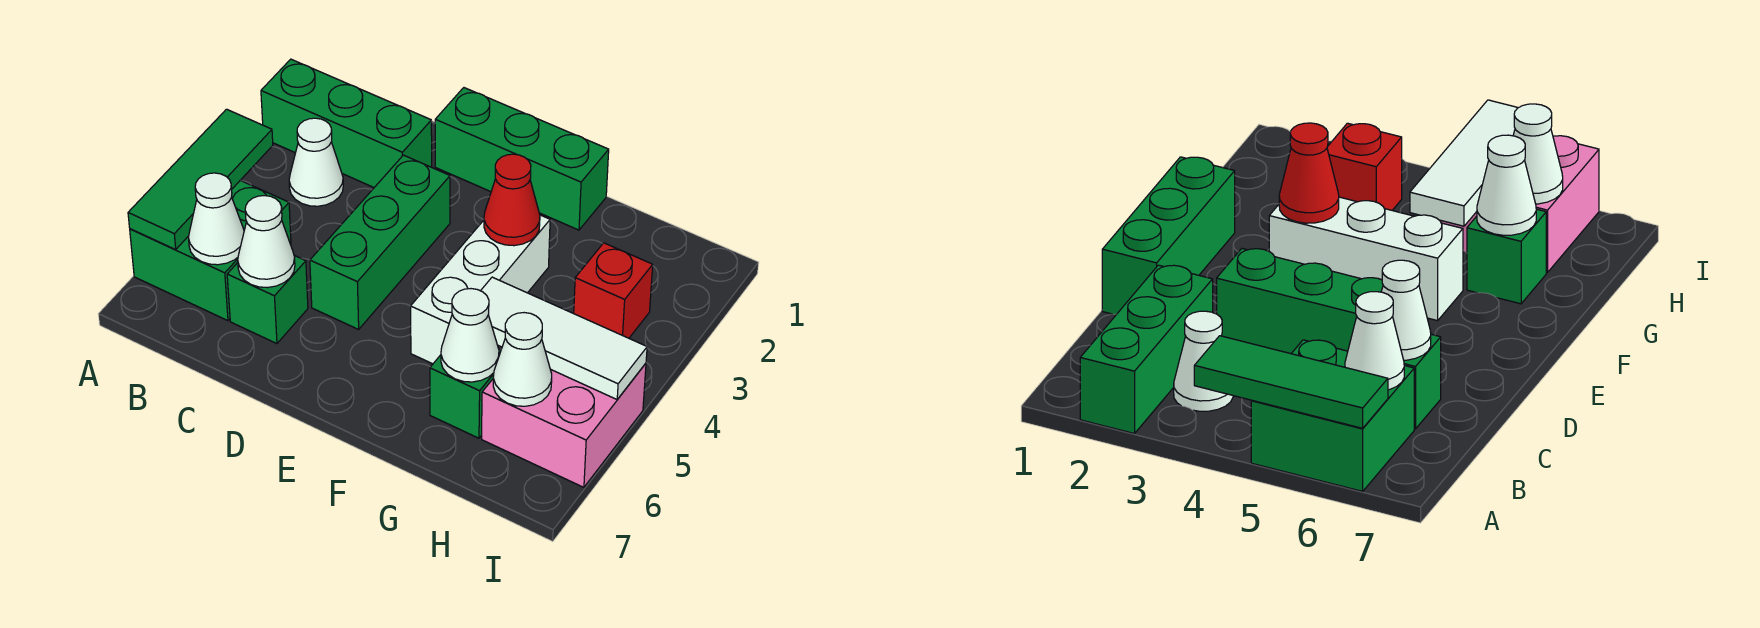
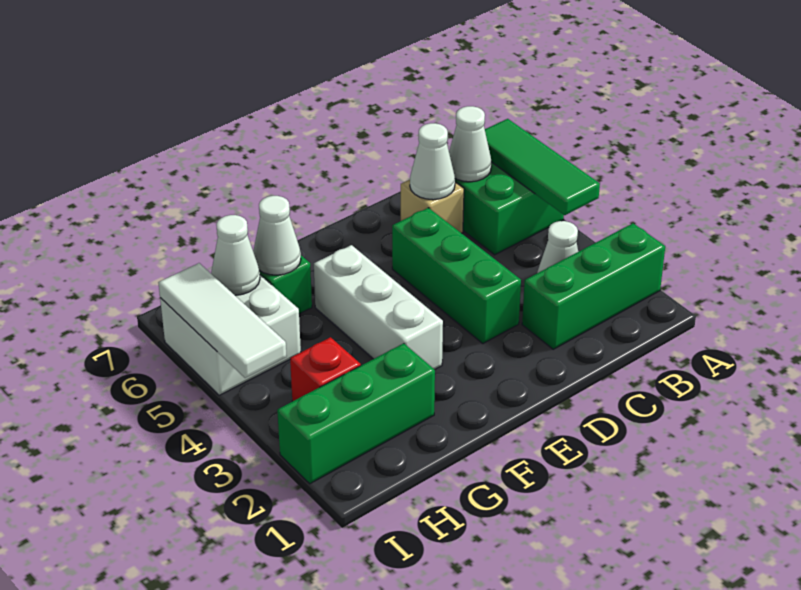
green 1x1 brick [227,256,308,344] -> tan 1x1 brick [401,180,464,233]
green 1x3 brick [435,88,609,230] -> green 1x3 brick moved to [277,343,435,484]
red 1x1 cone [484,154,540,246] -> none
white 1x3 tile [481,277,647,399] -> white 1x3 tile turned to [158,263,287,378]
pink 2x2 brick [482,363,646,487] -> white 2x2 brick [160,275,301,395]

